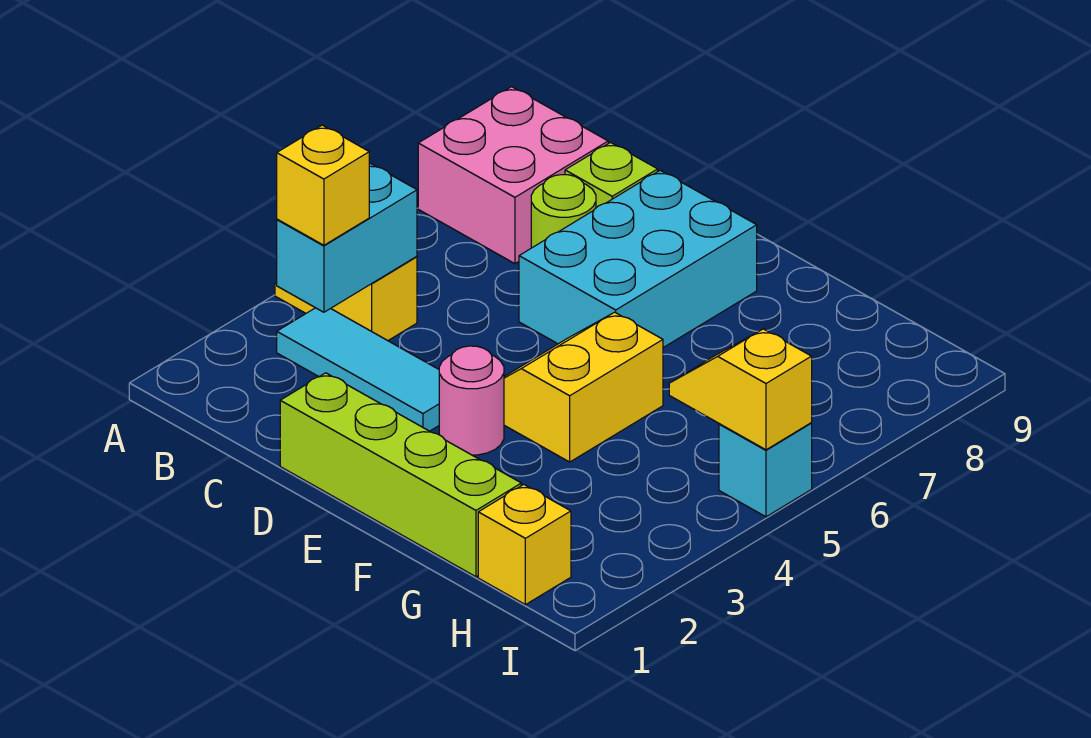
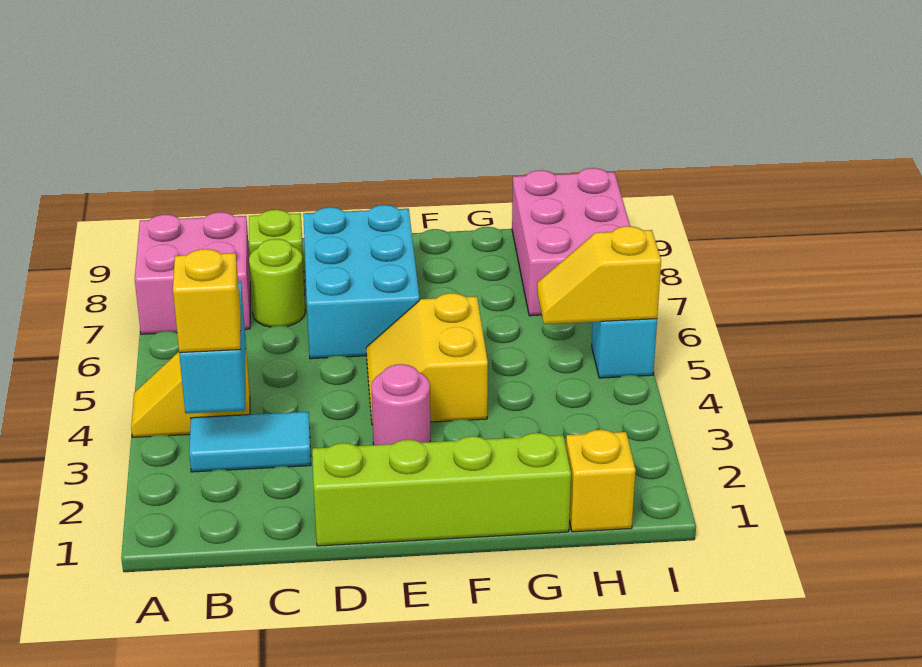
cyan 1x3 tile [277,308,439,431] -> cyan 1x2 tile [189,412,311,472]
none -> pink 2x3 brick [512,168,630,316]

